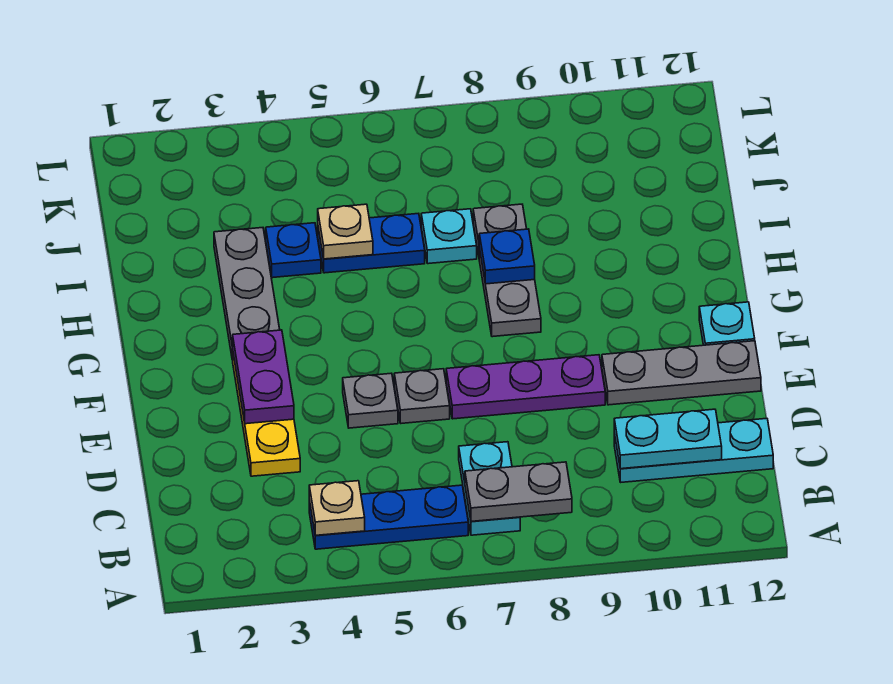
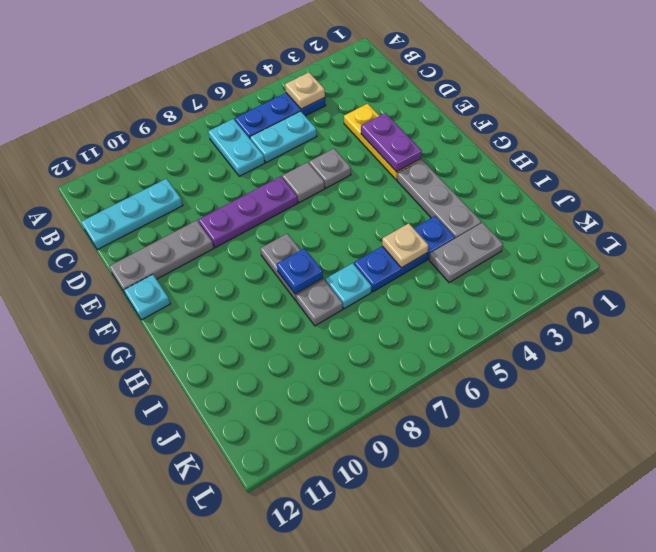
grey 1x2 plate [465,462,572,521] -> grey 1x2 plate moved to [429,223,503,283]
cyan 1x2 plate [614,409,722,469] -> cyan 1x2 plate moved to [250,111,317,163]
grey 1x1 plate [394,369,450,423] -> grey 1x1 tile [282,162,325,203]

